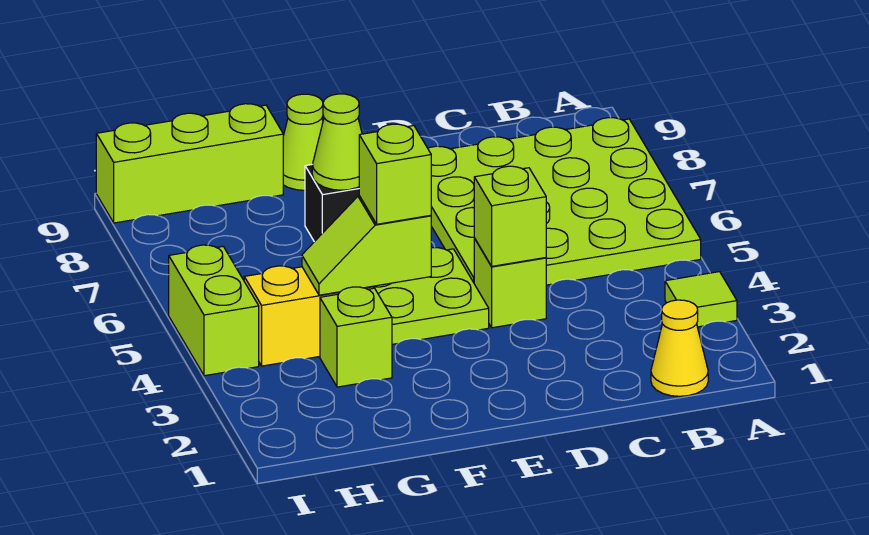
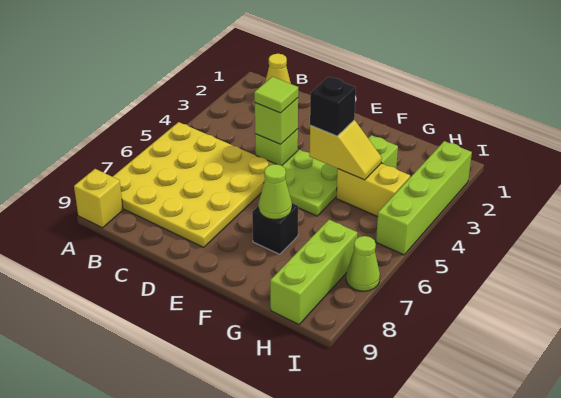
lime 1x1 tile [665,272,737,327] -> lime 1x1 tile moved to [254,77,298,113]
lime 4x4 plate [428,118,701,285] -> yellow 4x4 plate [113,122,275,247]
none -> yellow 1x1 brick [74,169,123,228]
lime 1x2 slope [302,196,431,295] -> yellow 1x2 slope [309,120,382,180]
lime 1x1 brick [359,124,431,224] -> black 1x1 brick [310,77,356,136]
lime 1x1 cone [283,94,323,190] -> lime 1x1 cone moved to [346,236,380,291]
lime 1x3 brick [96,104,283,223] -> lime 1x3 brick turned to [270,220,357,324]
lime 1x2 brick [169,245,259,376] -> lime 1x4 brick [376,141,472,255]

